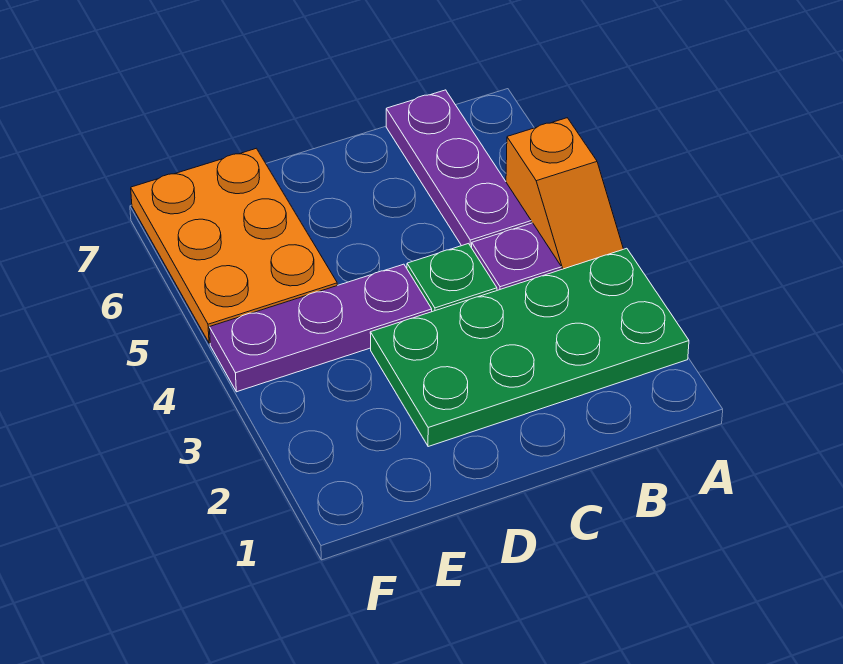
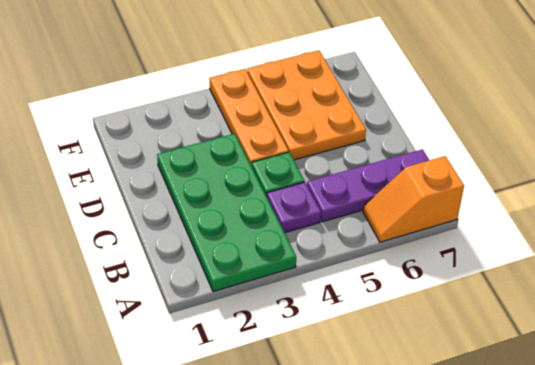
orange 1x2 slope [506,118,623,269] -> orange 1x2 slope moved to [363,156,464,242]
purple 1x3 plate [209,264,432,392] -> orange 1x3 plate [209,69,289,166]
orange 2x3 plate [131,148,337,343] -> orange 2x3 plate turned to [247,50,366,160]

